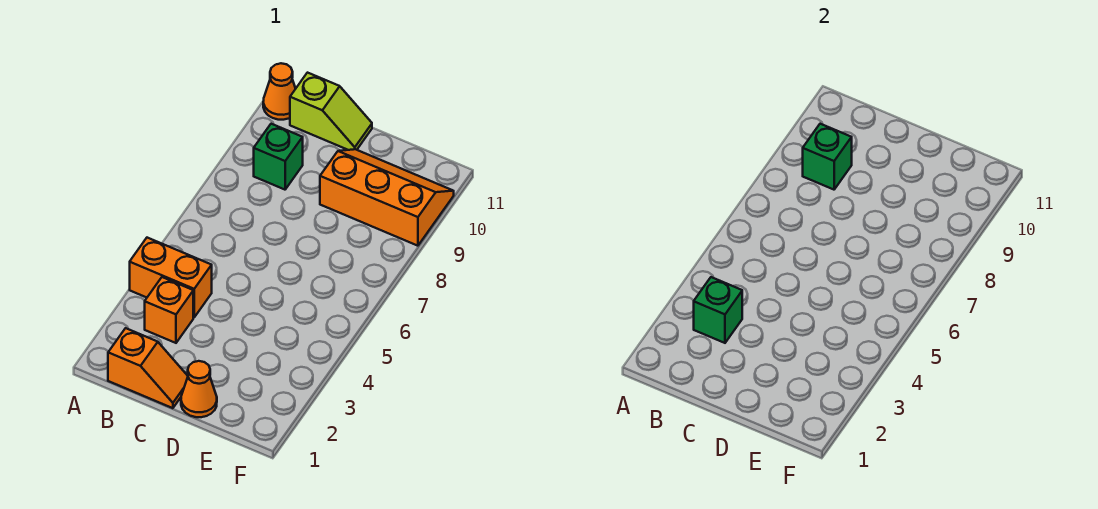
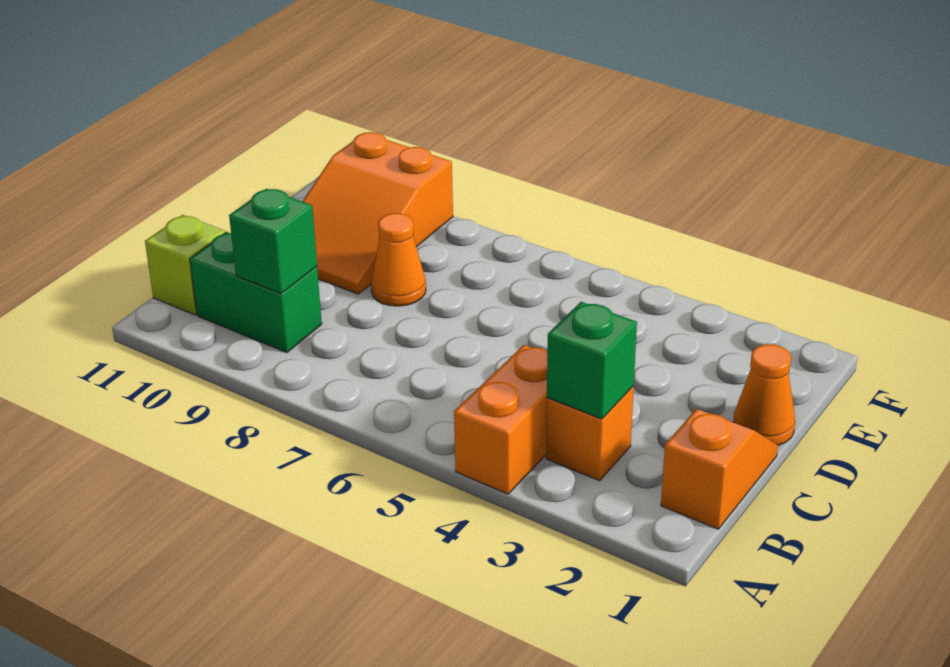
orange 1x1 cone [263,63,296,120] -> orange 1x1 cone moved to [371,213,426,306]
green 1x1 brick [254,124,303,190] -> green 1x2 brick [190,232,322,353]
orange 2x3 slope [320,149,454,246] -> orange 2x3 slope turned to [302,132,453,294]

